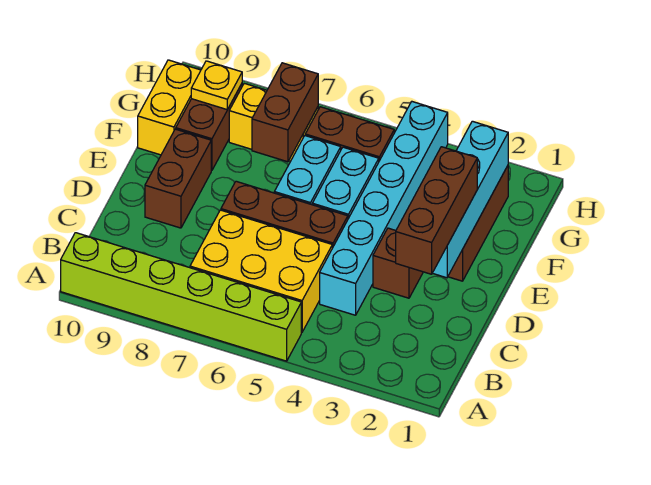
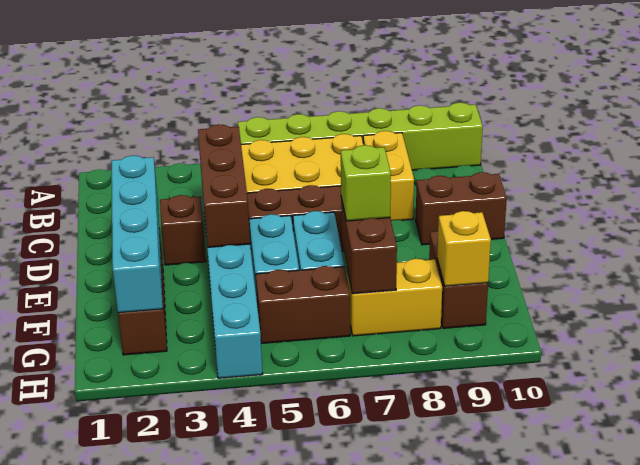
brown 1x3 brick [396,147,477,274] -> brown 1x3 brick moved to [198,124,250,247]
brown 1x2 brick [145,129,211,228] -> brown 1x2 brick turned to [416,172,507,245]
none -> lime 1x1 brick [341,145,391,221]
yellow 1x2 brick [138,60,201,155] -> yellow 1x2 brick moved to [363,131,414,221]
yellow 1x1 plate [191,61,242,109] -> yellow 1x1 brick [437,211,491,286]

